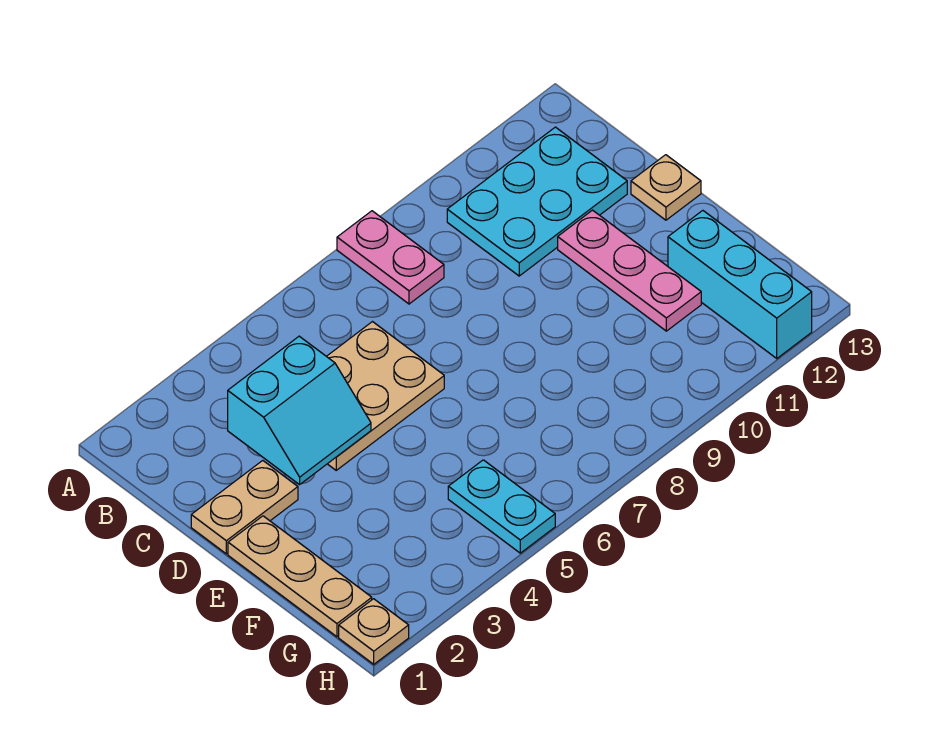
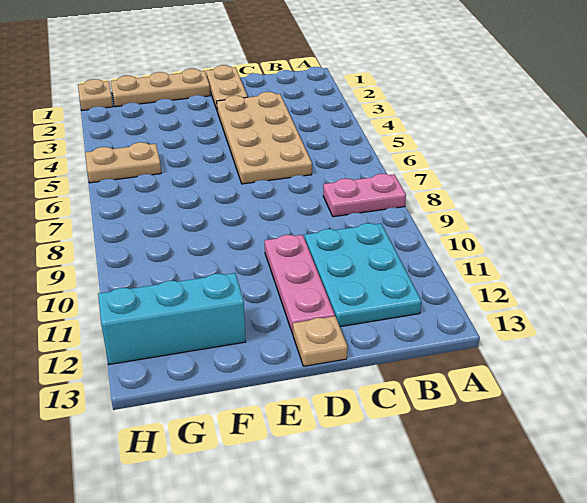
cyan 2x2 slope [228,336,371,485] -> none
tan 2x3 plate [327,322,444,470] -> tan 2x4 plate [217,92,312,184]
pink 1x3 plate [558,210,701,331] -> pink 1x3 plate turned to [265,235,335,334]
cyan 1x2 plate [448,460,555,553] -> tan 1x2 plate [85,142,161,183]

